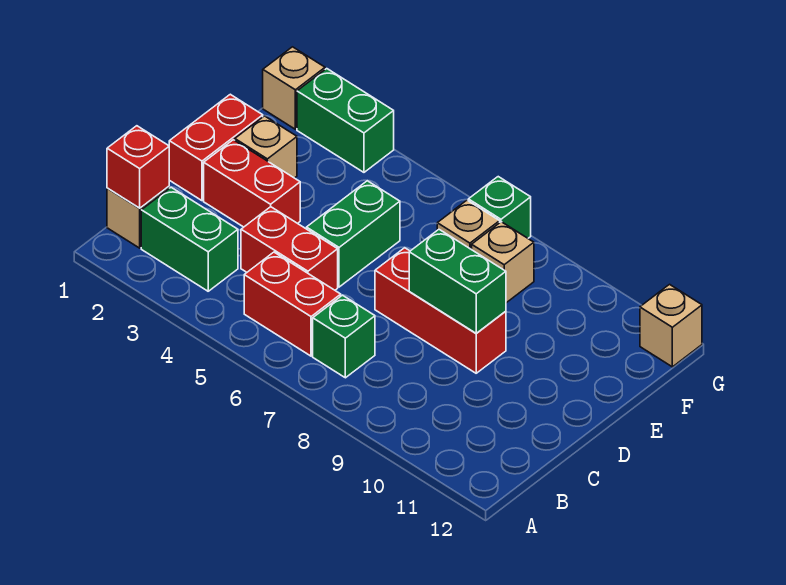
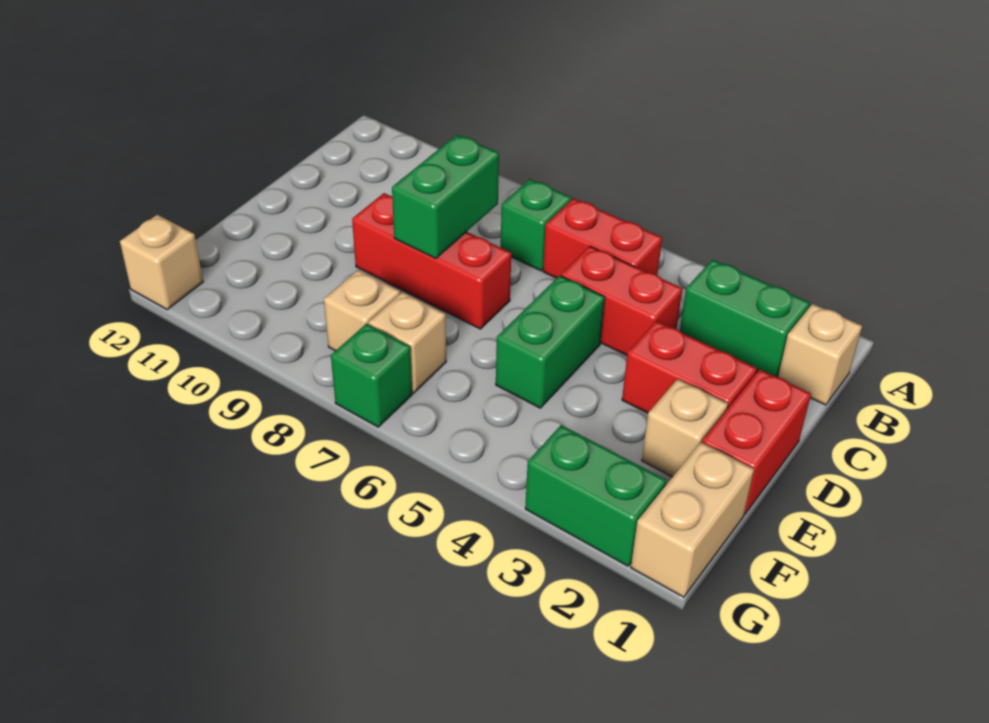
red 1x1 brick [107,126,169,208] -> none
green 1x2 brick [409,230,506,333] -> green 1x2 brick turned to [392,135,499,259]
tan 1x1 brick [263,47,325,129] -> tan 1x2 brick [631,442,754,597]

